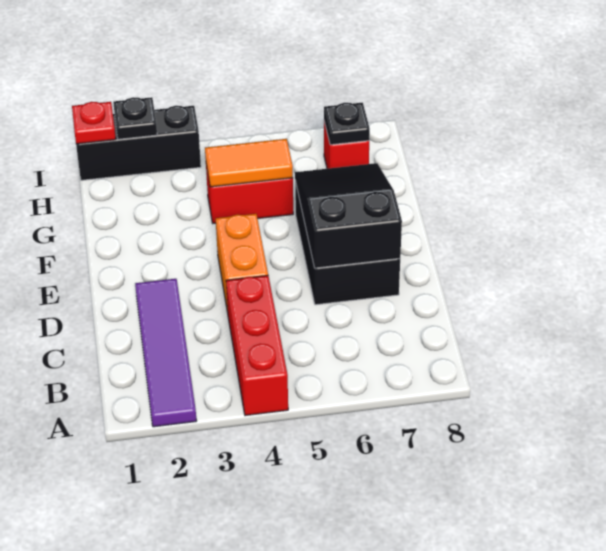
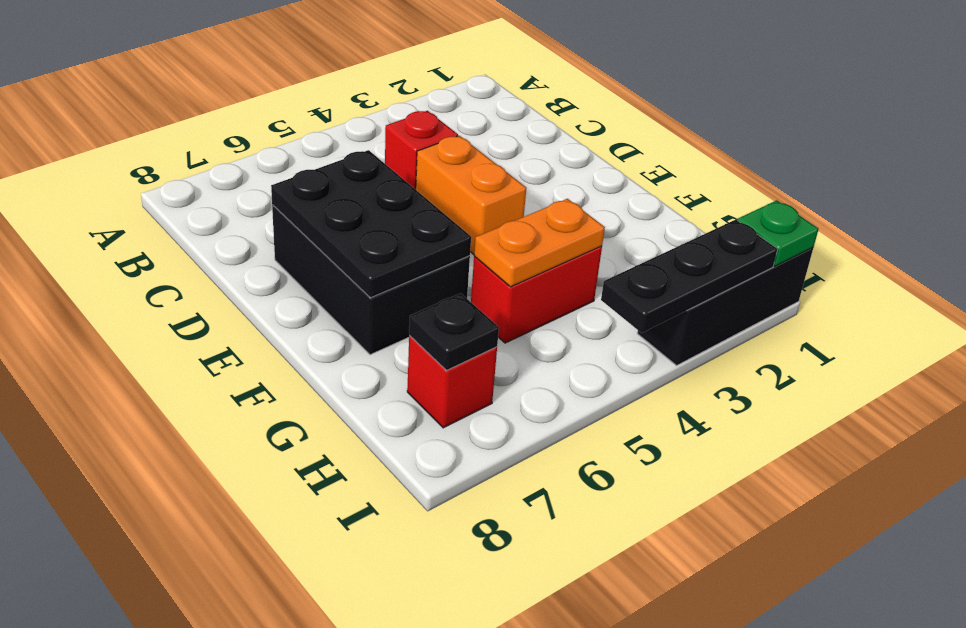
purple 1x4 tile [135,279,197,427] -> none
red 1x3 brick [226,276,288,416] -> red 1x1 brick [385,111,458,190]
black 2x3 slope [295,163,402,268] -> black 2x3 plate [271,150,471,298]
orange 1x2 tile [205,139,293,187] -> orange 1x2 plate [474,199,605,287]
red 1x1 plate [72,102,116,144] -> green 1x1 plate [737,200,818,266]
black 1x1 plate [113,97,157,139] -> black 1x3 plate [601,220,778,333]

